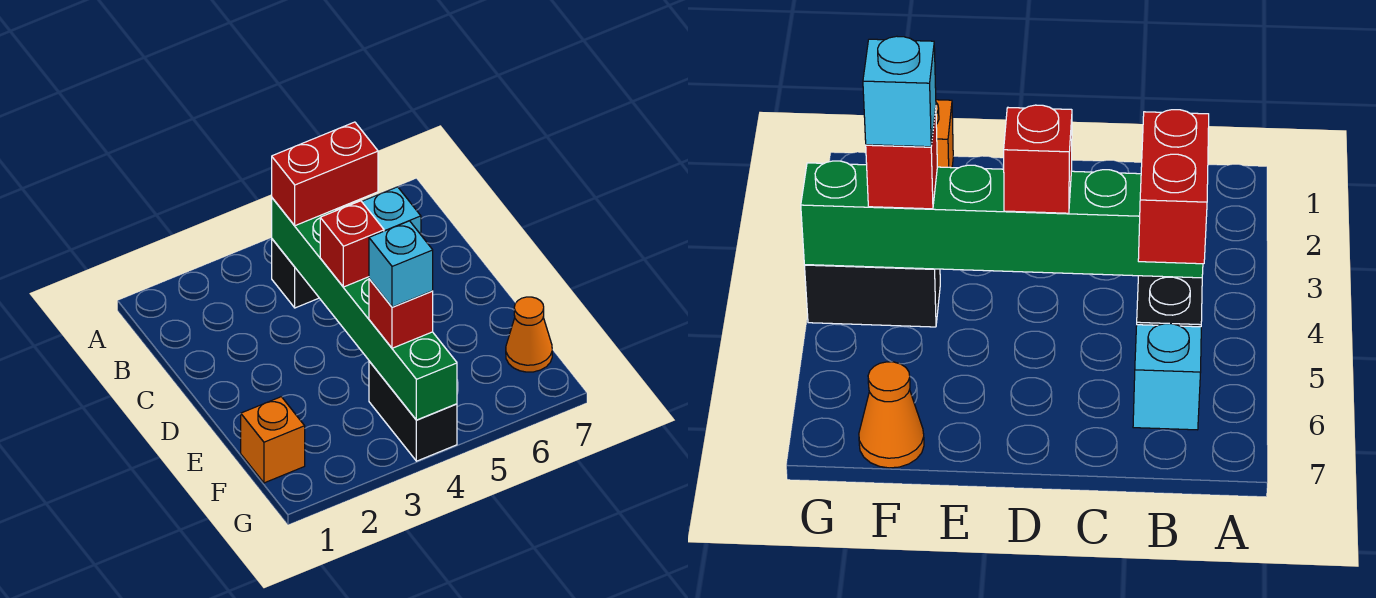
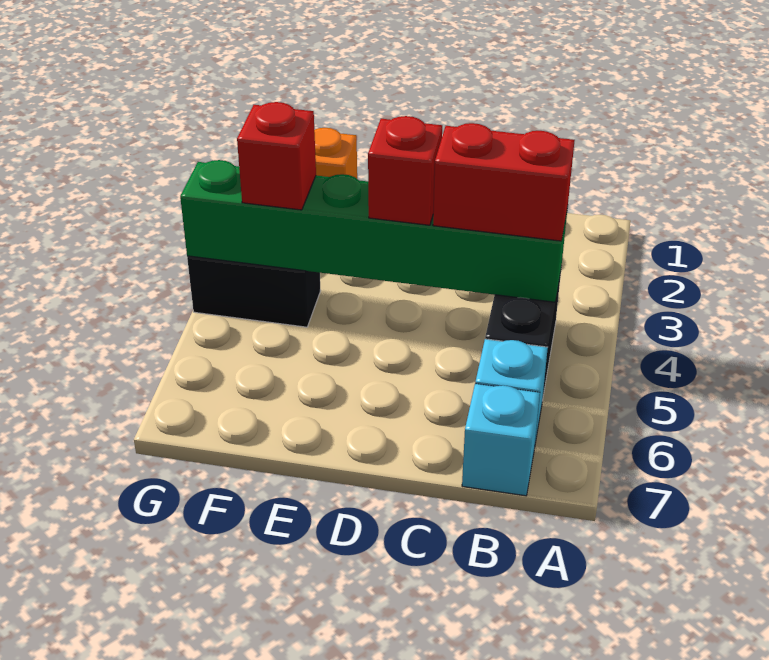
red 1x2 brick [272,122,378,226] -> red 1x2 brick turned to [433,123,575,241]
cyan 1x1 brick [369,221,433,307] -> cyan 1x1 brick moved to [462,384,540,496]
orange 1x1 cone [506,297,552,372] -> none

